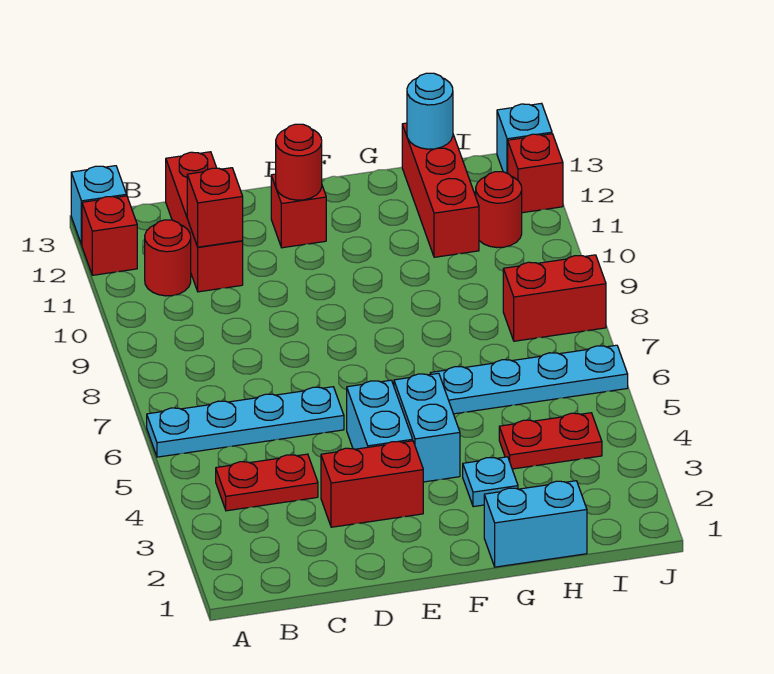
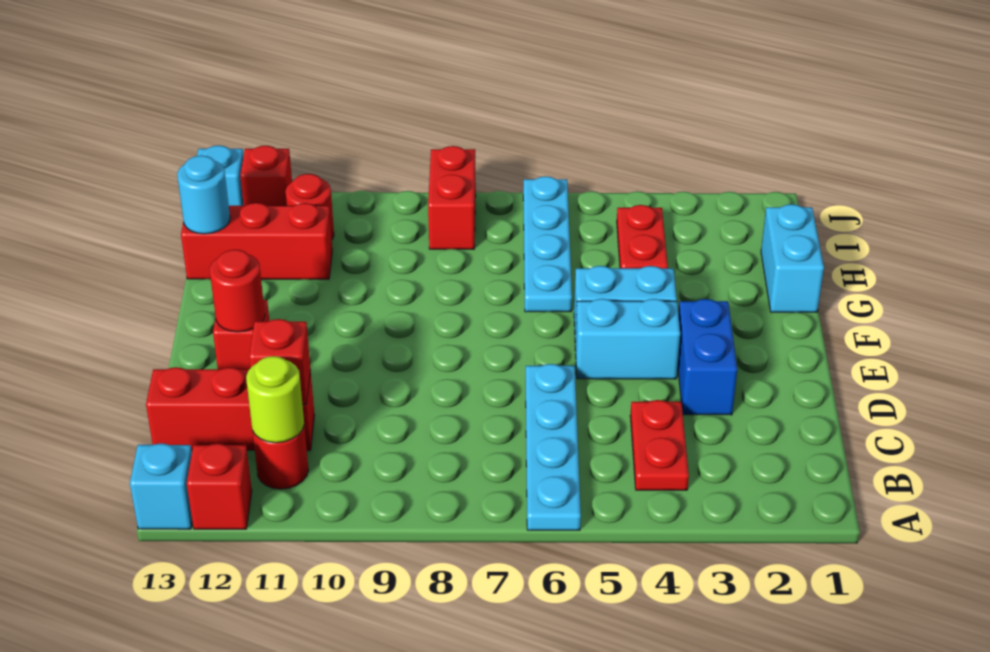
none -> lime 1x1 round brick [246,356,304,443]
red 1x2 brick [321,441,423,527] -> blue 1x2 brick [678,299,737,415]
cyan 1x1 plate [463,457,518,507] -> none

